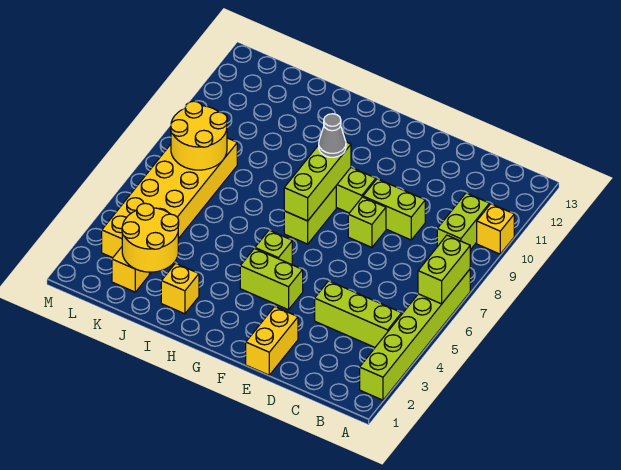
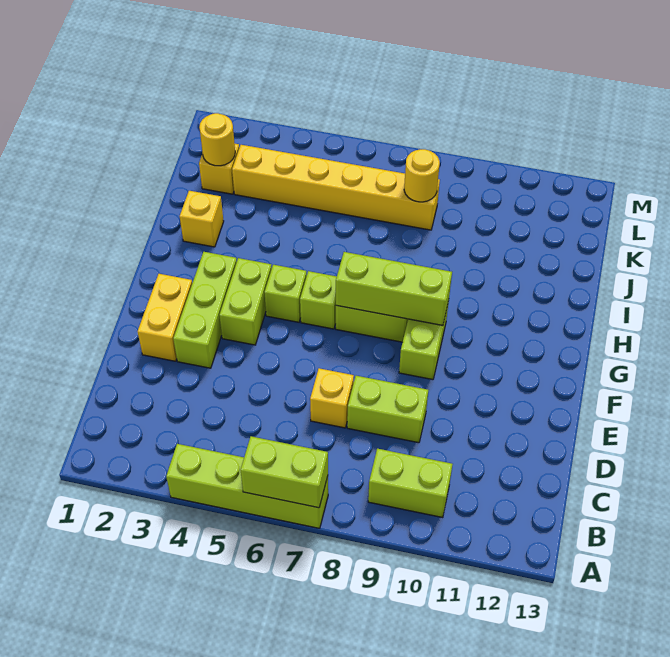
lime 1x6 brick [360,270,470,400] -> lime 1x4 brick [166,444,328,528]
yellow 1x1 brick [477,204,514,254] -> yellow 1x1 brick moved to [310,368,354,428]
lime 1x3 brick [315,281,402,347] -> lime 1x3 brick moved to [173,252,237,368]
lime 1x2 brick [363,179,425,240] -> lime 1x2 brick turned to [347,376,428,443]
yellow 1x2 brick [246,307,298,375] -> yellow 1x2 brick turned to [138,274,192,361]
lime 1x1 brick [348,197,386,247] -> lime 1x1 brick moved to [300,271,337,329]
grey 1x1 cone [319,114,346,157] -> none
yellow 2x2 round brick [122,203,179,272] -> yellow 1x1 round brick [199,113,235,166]
yellow 2x6 brick [102,138,237,274] -> yellow 1x6 brick [232,145,440,230]
yellow 2x2 round brick [171,101,227,170] -> yellow 1x1 round brick [404,149,440,202]

